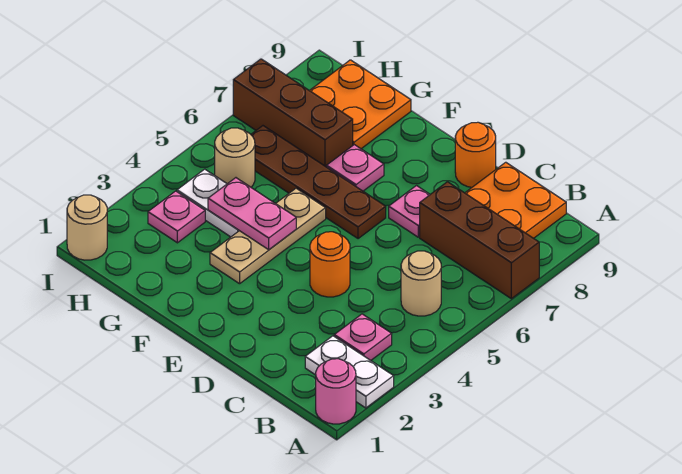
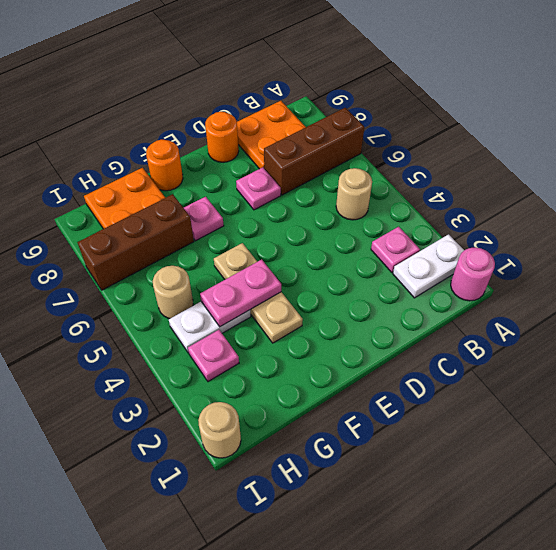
orange 1x1 round brick [310,232,350,297] -> orange 1x1 round brick moved to [146,139,183,191]
brown 1x4 plate [251,126,386,239] -> none

